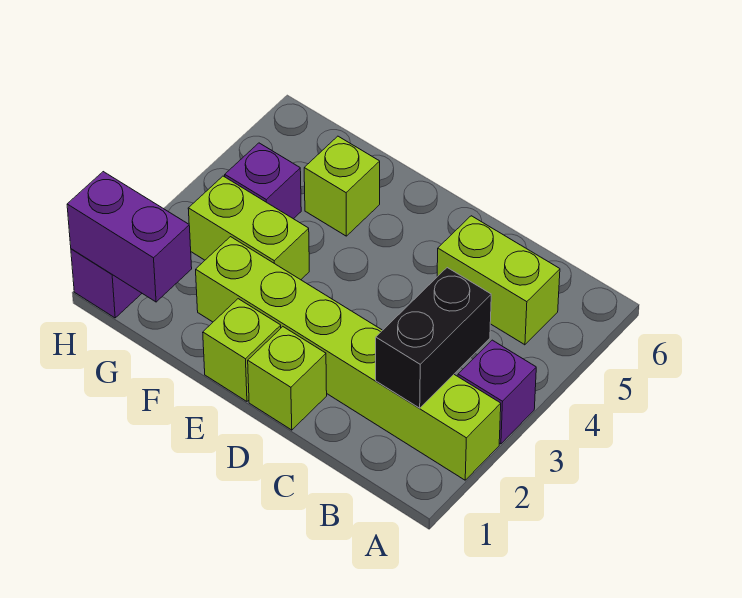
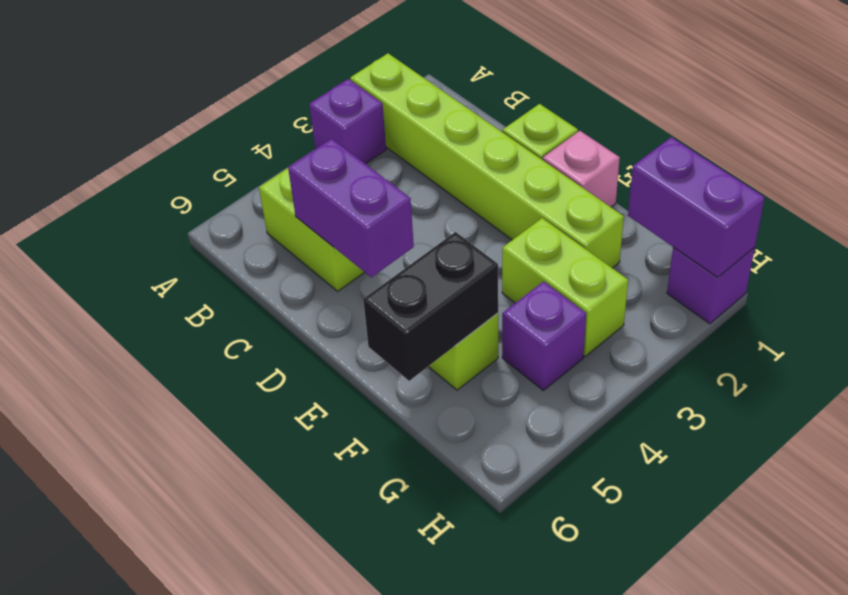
black 1x2 brick [376,268,491,408] -> black 1x2 brick moved to [363,232,498,381]
none -> purple 1x2 brick [288,139,414,277]
lime 1x1 brick [203,299,281,401] -> pink 1x1 brick [543,131,620,207]

